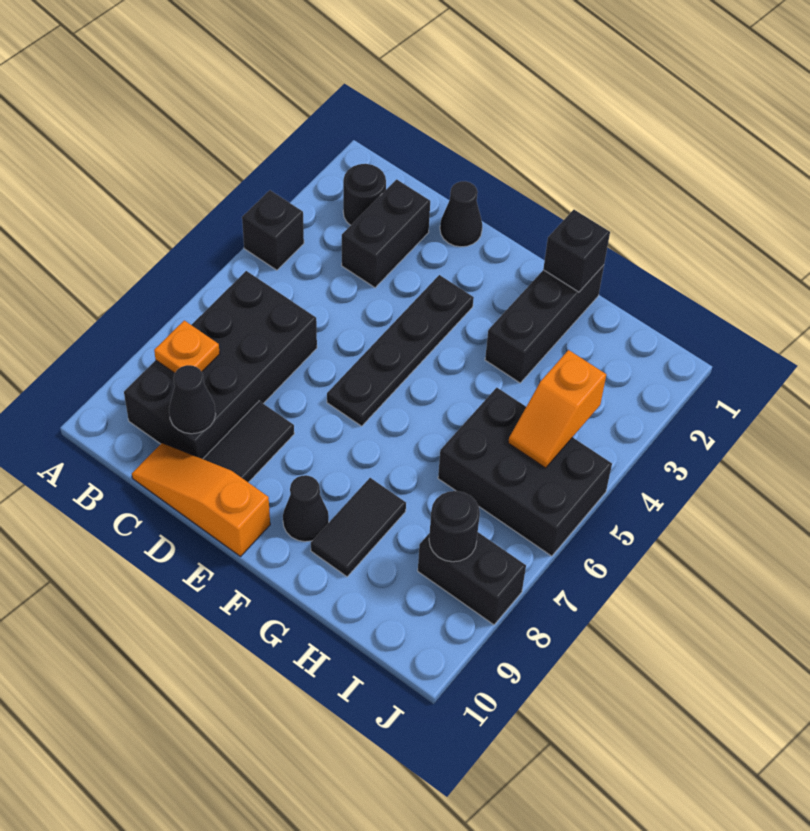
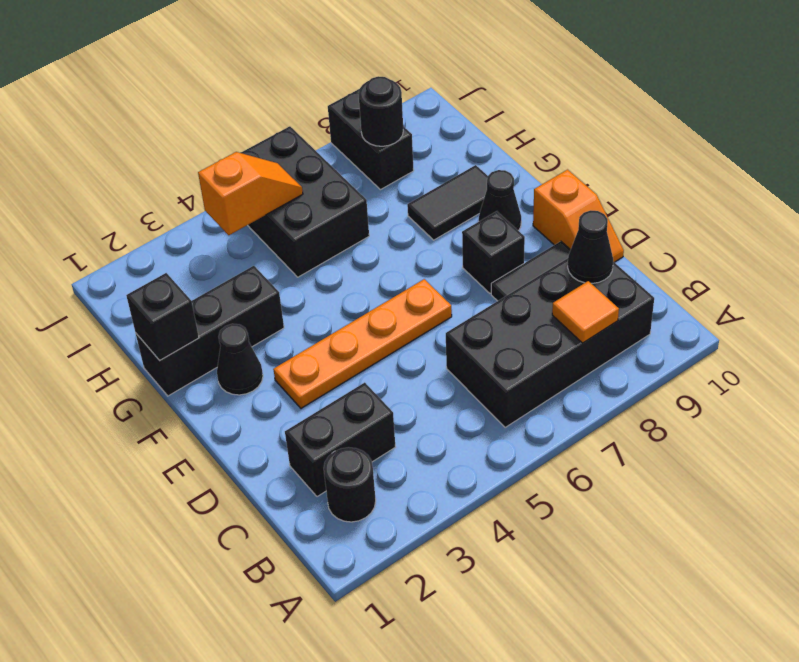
black 1x1 brick [242,190,304,270] -> black 1x1 brick moved to [462,211,525,293]
orange 1x1 plate [154,320,220,373] -> orange 1x1 tile [552,281,619,343]
orange 1x3 slope [132,443,270,556] -> orange 1x2 slope [533,170,624,262]
black 1x1 cone [440,181,482,247] -> black 1x1 cone moved to [217,324,263,395]
black 1x4 plate [327,275,474,426] -> orange 1x4 plate [273,279,452,408]

